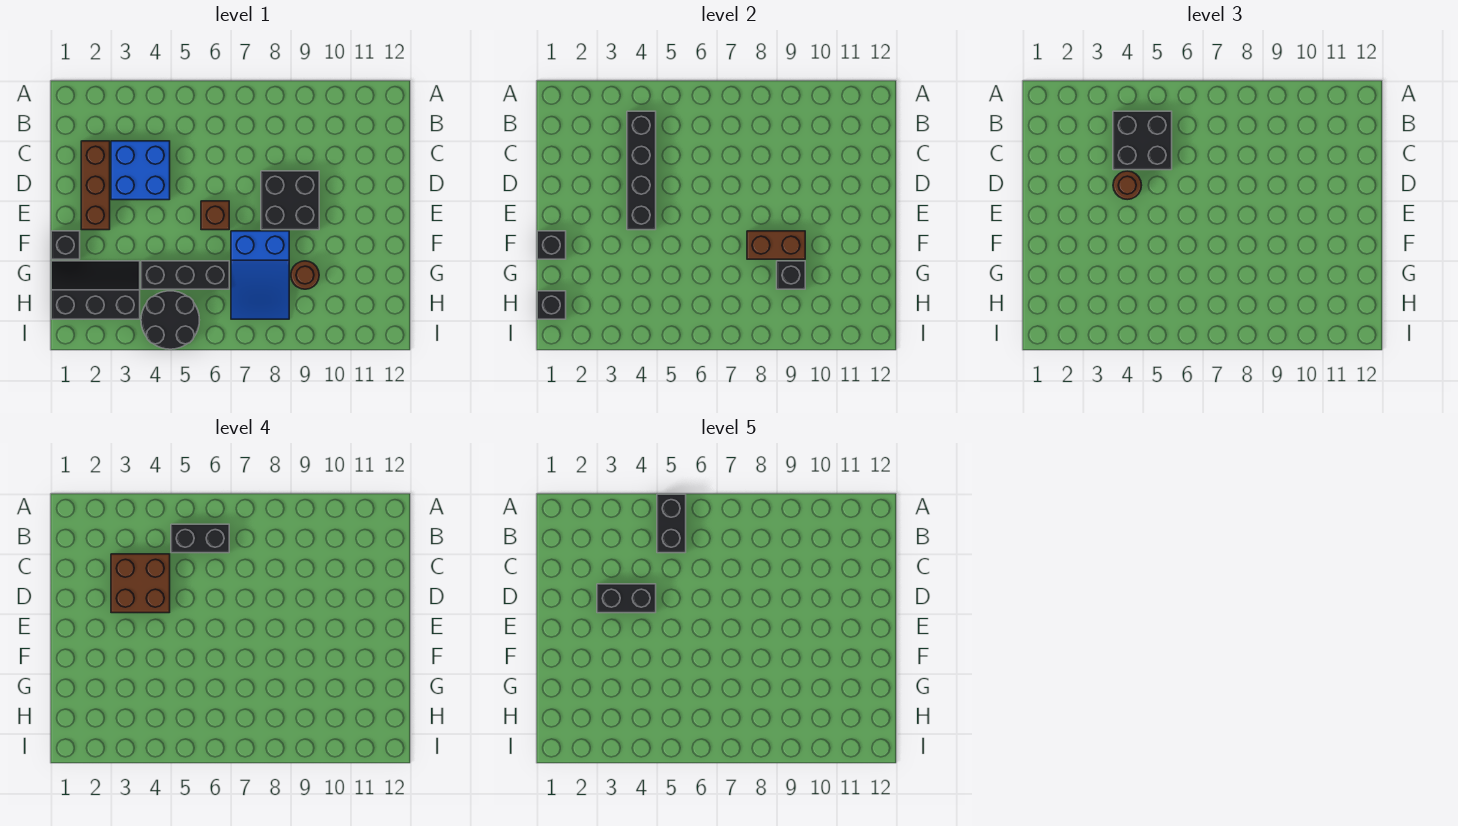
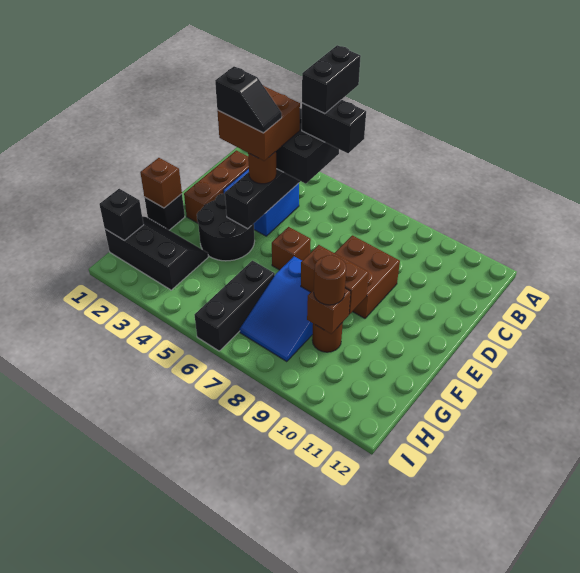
black 1x2 brick [597,584,656,613] -> black 1x2 slope [215,66,282,133]
black 2x2 brick [261,171,319,230] -> brown 2x2 brick [335,235,400,318]
black 1x1 brick [537,231,566,259] -> brown 1x1 brick [140,158,182,208]
black 1x3 brick [141,261,229,289] -> black 1x3 brick turned to [195,261,275,351]
black 1x1 brick [777,261,805,289] -> brown 1x1 brick [307,288,351,334]
none -> brown 1x1 round brick [314,255,346,305]
black 2x2 round brick [141,291,199,349] -> black 2x2 round brick moved to [197,193,255,261]

